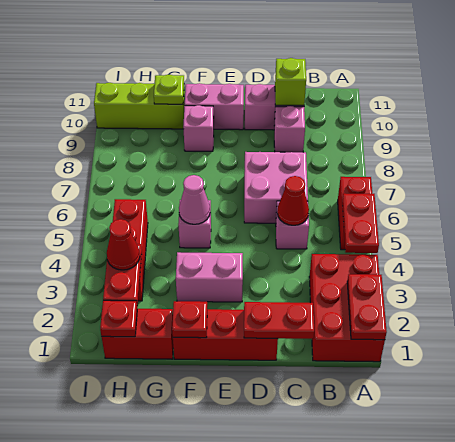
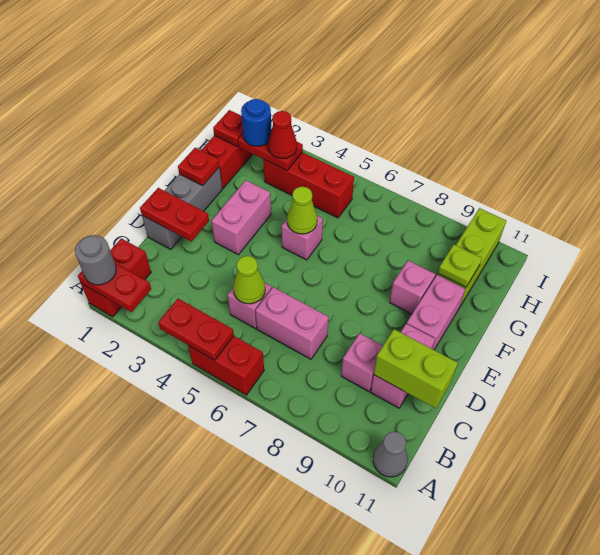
red 2x3 brick [309,254,385,362] -> red 1x2 brick [81,238,151,317]
none -> grey 1x1 round brick [75,235,116,285]
none -> grey 1x1 cone [373,431,408,477]
red 1x2 plate [244,302,314,339] -> red 1x2 plate turned to [140,188,209,241]
red 1x1 cone [277,176,309,225] -> lime 1x1 cone [233,256,265,304]
pink 2x2 brick [244,152,308,223] -> pink 1x2 brick [255,287,328,359]
lime 1x1 brick [275,58,306,105] -> lime 1x2 brick [374,329,458,408]
red 1x3 brick [173,309,278,360] -> grey 1x3 brick [142,167,222,249]
pink 1x1 cone [179,175,210,224] -> lime 1x1 cone [287,187,317,234]
none -> blue 1x1 round brick [241,99,272,146]

